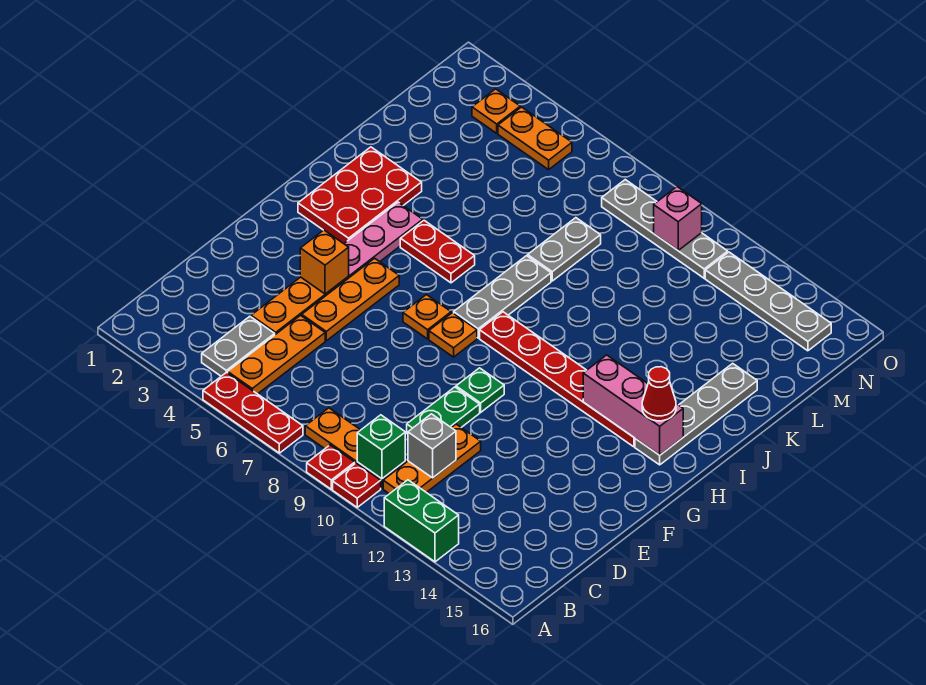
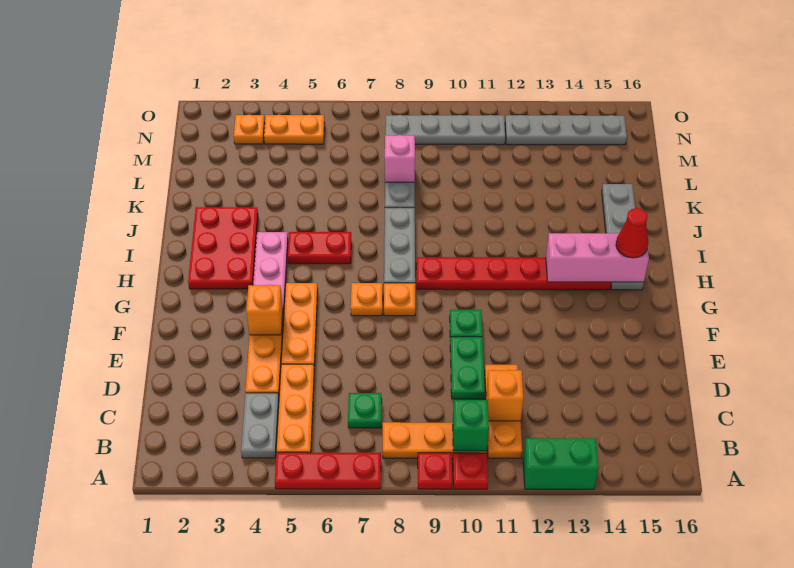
none -> green 1x1 plate [348,393,382,428]
grey 1x1 brick [408,414,456,478] -> orange 1x1 brick [486,370,523,421]
pink 1x1 brick [654,187,702,250] -> pink 1x1 brick moved to [385,135,415,182]

